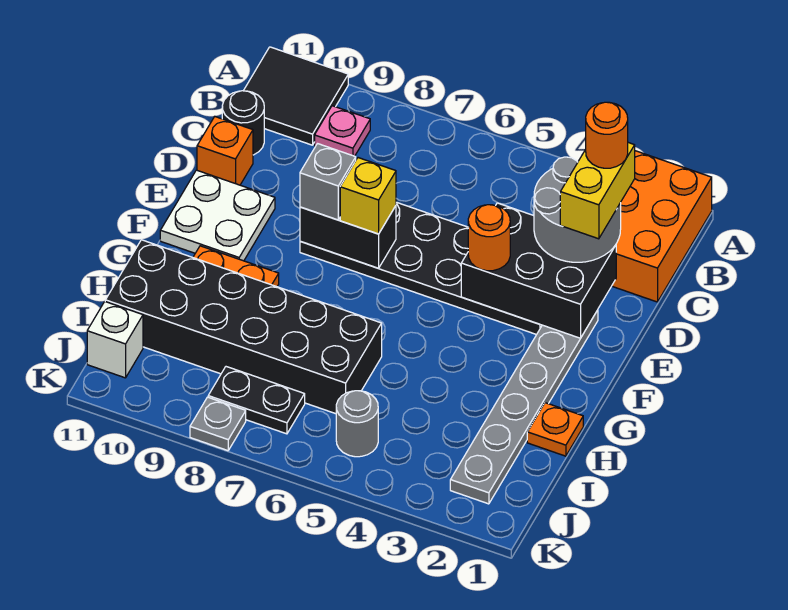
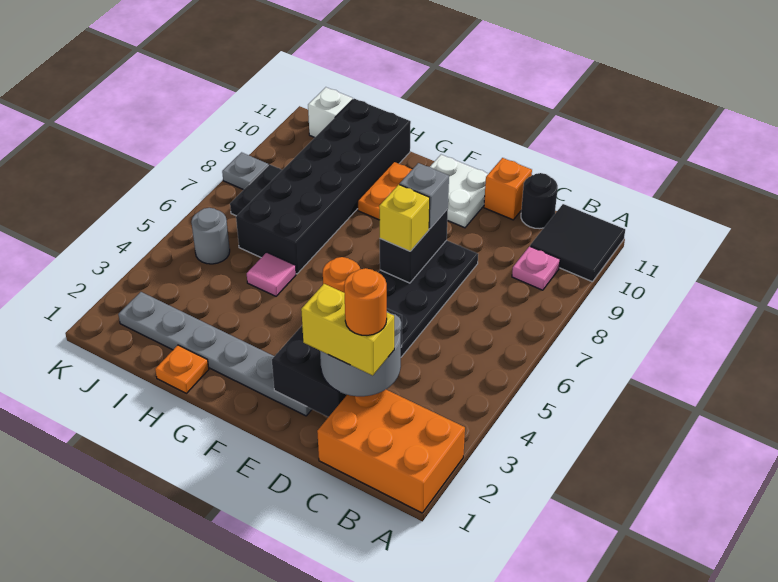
none -> pink 1x1 tile [247,252,296,296]

